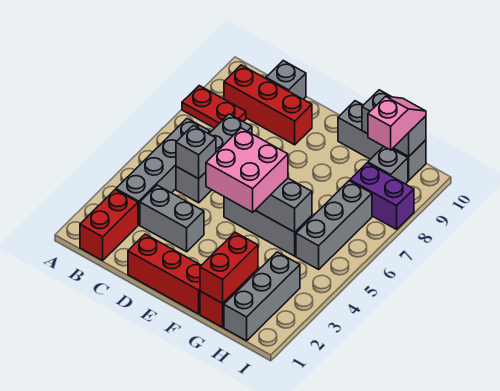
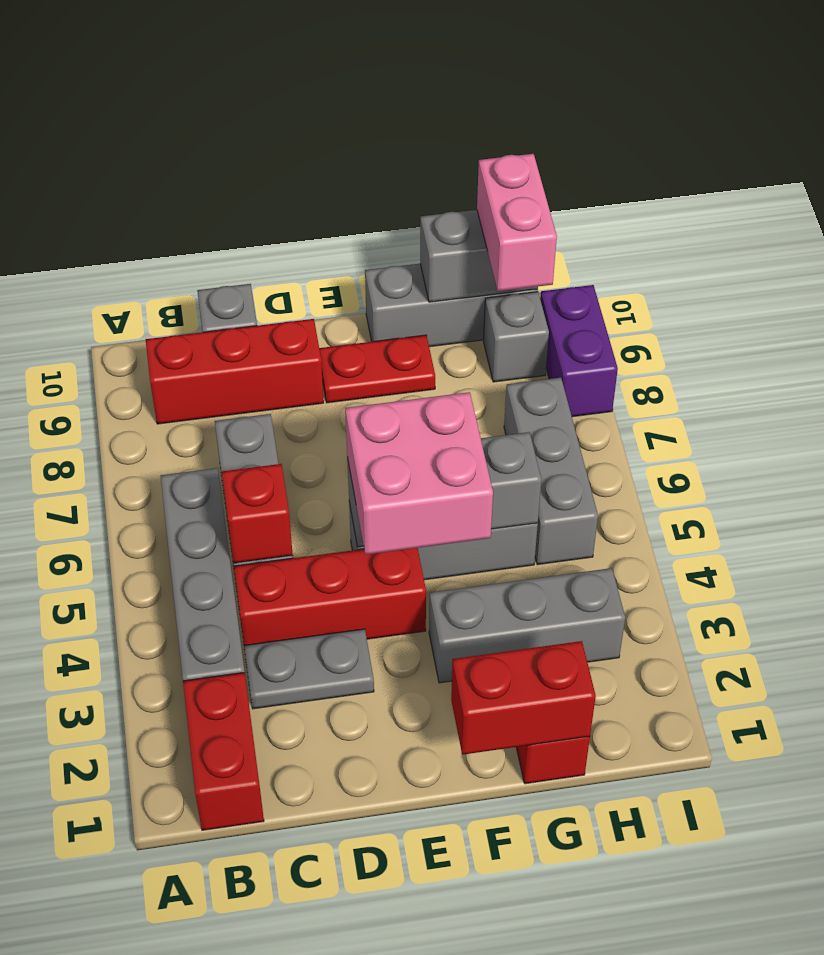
red 1x2 plate [182,86,246,128] -> red 1x2 plate moved to [319,335,435,403]
grey 1x2 brick [140,185,204,252] -> grey 1x2 plate [244,629,374,709]
grey 1x1 brick [176,126,216,179] -> red 1x1 brick [222,464,293,563]
red 1x3 brick [128,234,201,314] -> red 1x3 brick moved to [234,548,426,645]
red 1x2 brick [200,232,258,303] -> red 1x2 brick turned to [451,641,596,755]
grey 1x3 brick [224,252,300,341] -> grey 1x3 brick turned to [429,568,625,683]
purple 1x2 brick [350,163,414,229] -> purple 1x2 brick turned to [540,285,618,417]
pink 1x2 slope [368,96,426,150] -> pink 1x2 brick [477,154,557,291]

